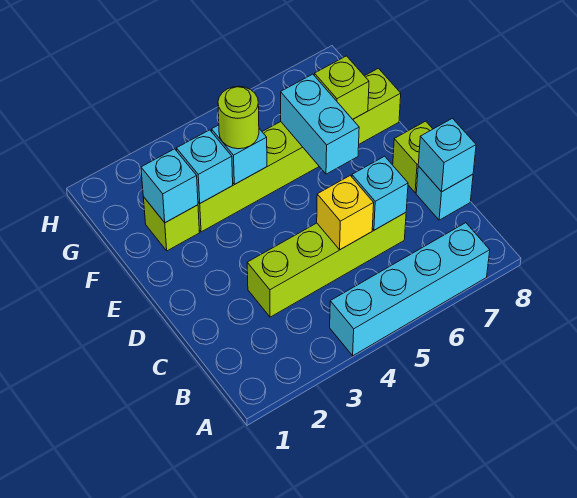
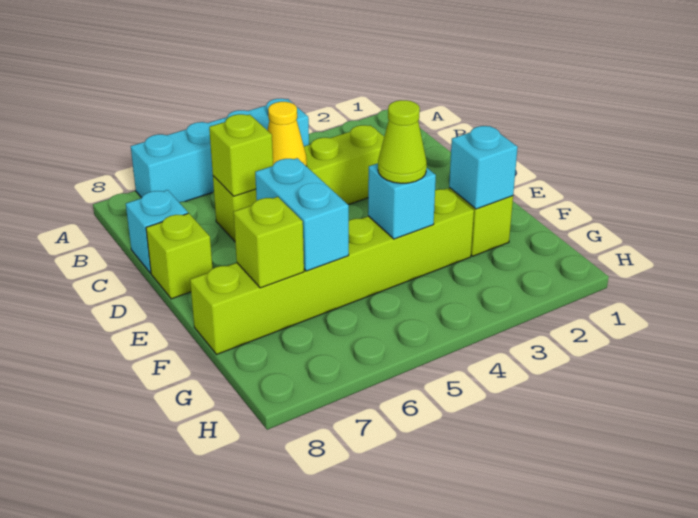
yellow 1x1 brick [317,176,374,250] -> yellow 1x1 cone [267,102,307,166]
cyan 1x1 brick [352,156,408,230] -> lime 1x1 brick [209,114,273,196]
cyan 1x1 brick [418,118,476,192] -> none
cyan 1x1 brick [176,130,233,203] -> none
lime 1x1 round brick [218,86,259,149] -> lime 1x1 cone [378,100,427,183]

